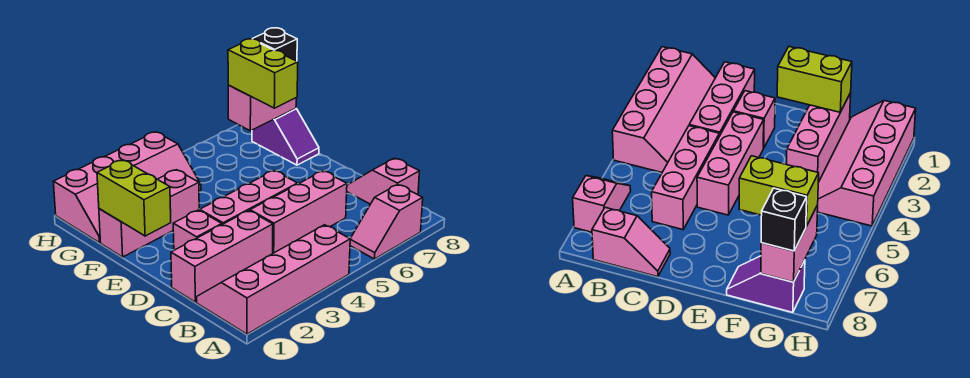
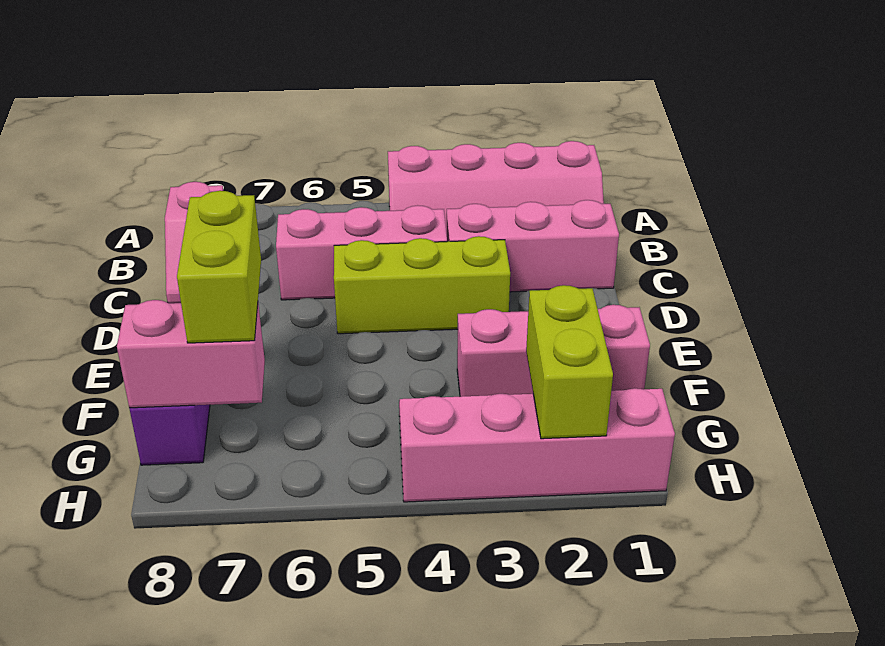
pink 1x2 slope [350,184,423,259] -> none
pink 1x1 brick [173,210,222,250] -> none
pink 1x3 brick [199,171,298,224] -> lime 1x3 brick [334,236,510,334]
lime 1x2 brick [97,160,171,236] -> lime 1x2 brick moved to [526,285,613,439]
black 1x1 brick [253,28,297,61] -> none

